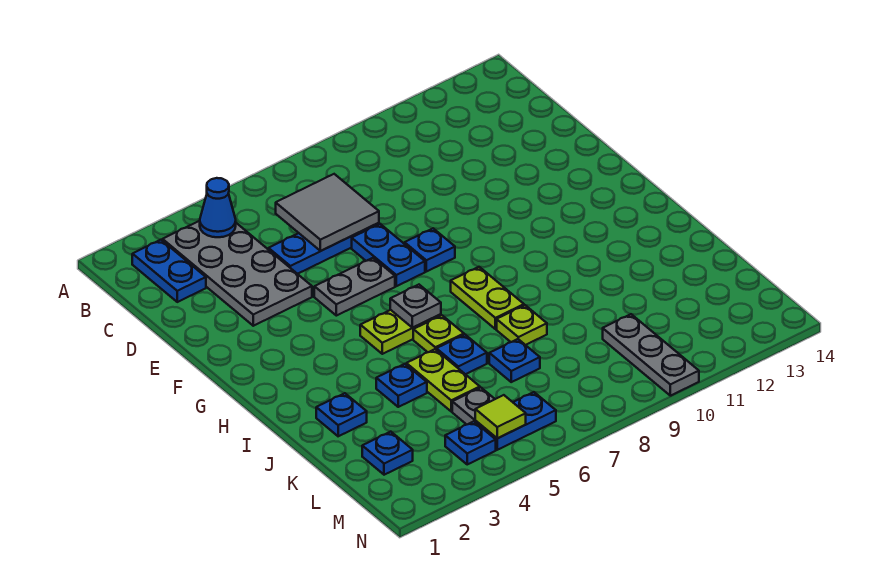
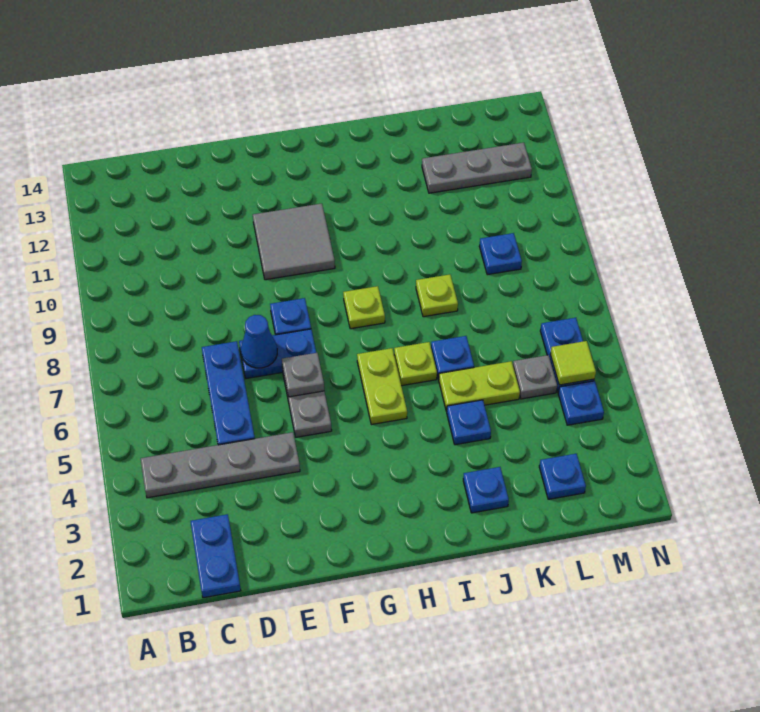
blue 1x2 plate [132,240,206,302] -> blue 1x2 plate turned to [190,514,241,598]
grey 2x4 plate [162,221,312,326] -> grey 1x4 plate [141,432,300,498]
blue 1x1 cone [200,178,236,237] -> blue 1x1 cone moved to [241,315,277,368]
grey 2x2 tile [276,174,379,251] -> grey 2x2 tile moved to [253,204,335,280]
grey 1x1 plate [390,285,441,328] -> grey 1x1 plate moved to [282,353,324,397]
lime 1x2 plate [451,267,524,329] -> lime 1x1 plate [343,286,385,329]
blue 1x1 plate [489,339,540,382] -> blue 1x1 plate moved to [479,233,522,275]
grey 1x3 plate [603,314,699,396] -> grey 1x3 plate moved to [422,143,532,193]

